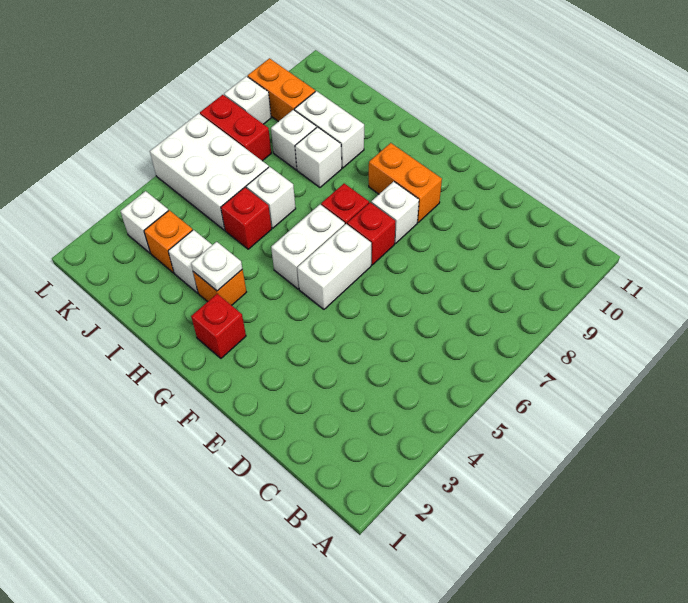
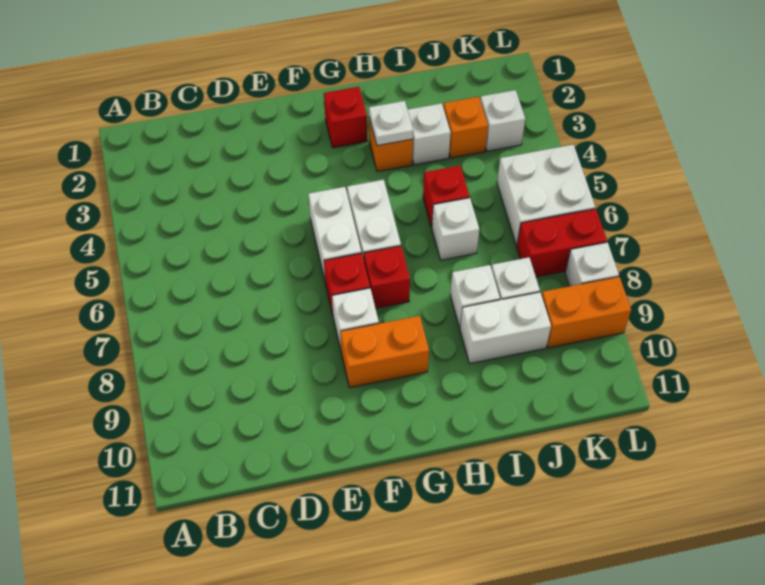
white 2x3 brick [150,113,269,230] -> white 2x2 brick [497,145,595,246]

